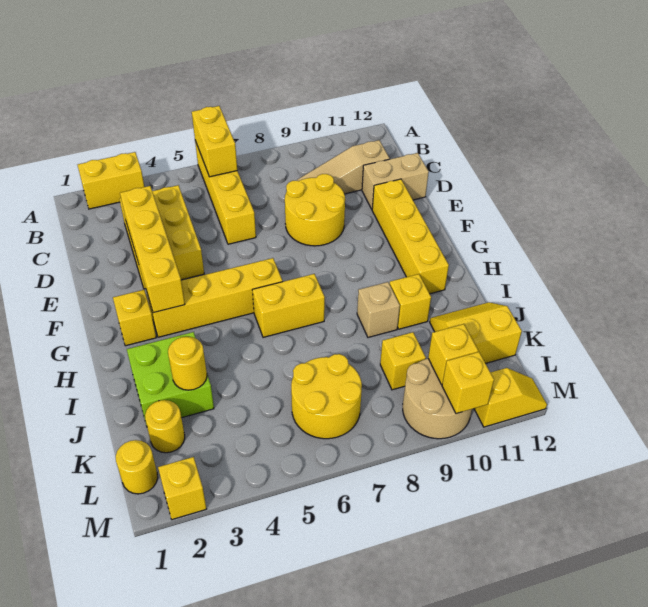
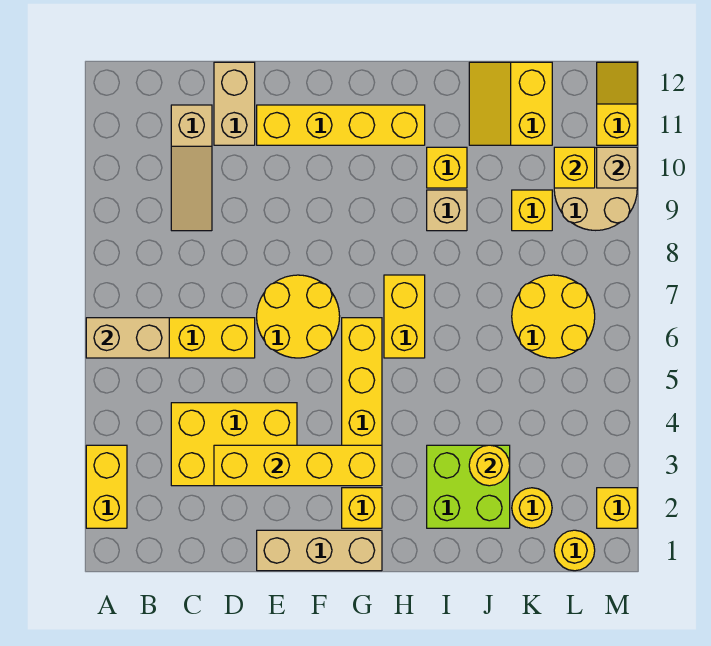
yellow 1x2 brick [192,106,237,177] -> tan 1x2 brick [86,318,169,358]
yellow 2x2 round brick [285,174,345,246] -> yellow 2x2 round brick moved to [257,275,340,358]
none -> tan 1x3 brick [257,530,382,571]
yellow 1x1 brick [442,352,494,413] -> tan 1x1 brick [597,147,637,188]

